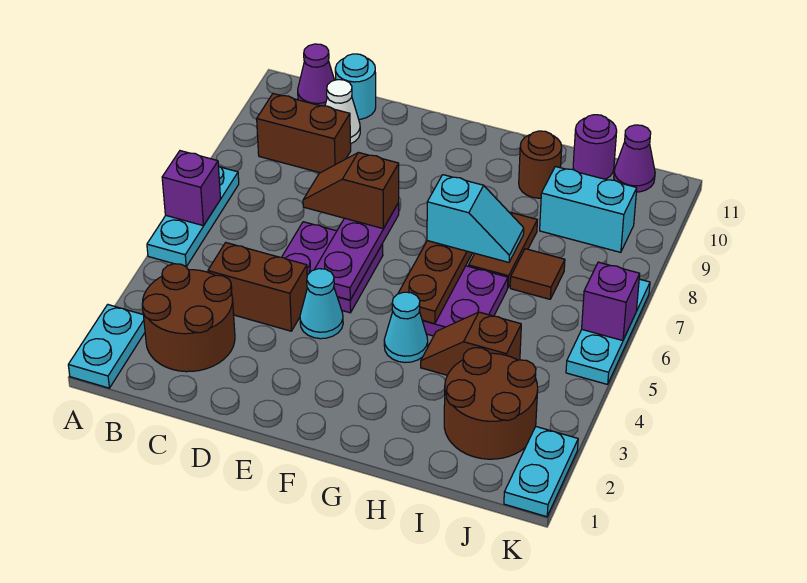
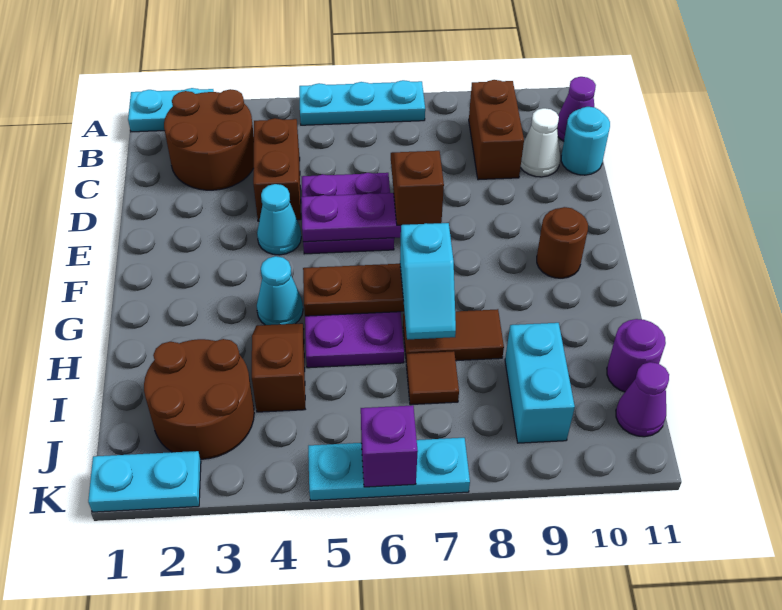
purple 1x1 brick [162,151,221,226] -> none
brown 1x1 round brick [519,131,562,198] -> brown 1x1 round brick moved to [537,207,588,278]

